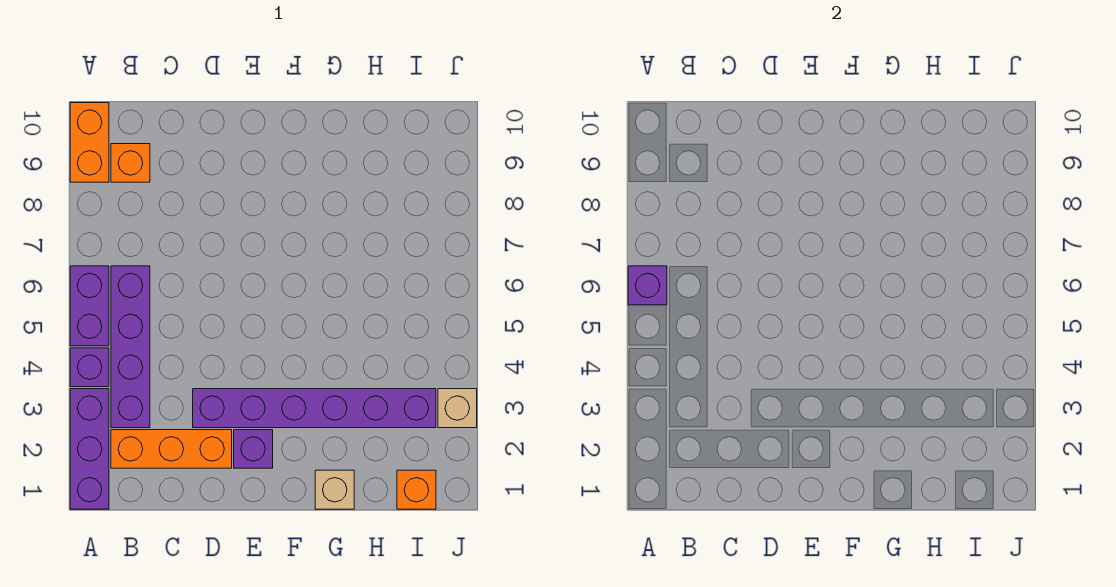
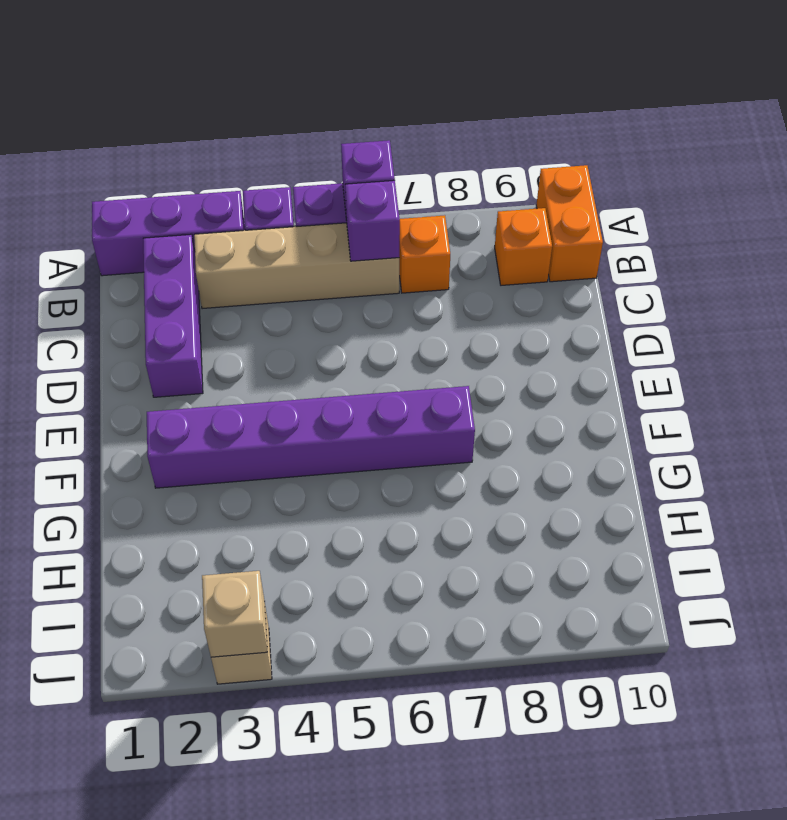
orange 1x2 brick [70,103,109,182] -> orange 1x2 brick turned to [536,165,603,282]
orange 1x3 brick [111,430,232,468] -> purple 1x3 brick [143,234,203,397]
purple 1x4 brick [111,266,150,428] -> tan 1x4 brick [194,223,399,309]
purple 1x6 brick [193,389,436,428] -> purple 1x6 brick turned to [147,386,475,488]
purple 1x1 brick [234,430,273,468] -> purple 1x1 brick moved to [345,180,400,261]
tan 1x1 brick [315,470,354,509] -> tan 1x1 brick moved to [202,571,267,657]
orange 1x1 brick [397,470,436,509] -> orange 1x1 brick moved to [399,215,450,293]

